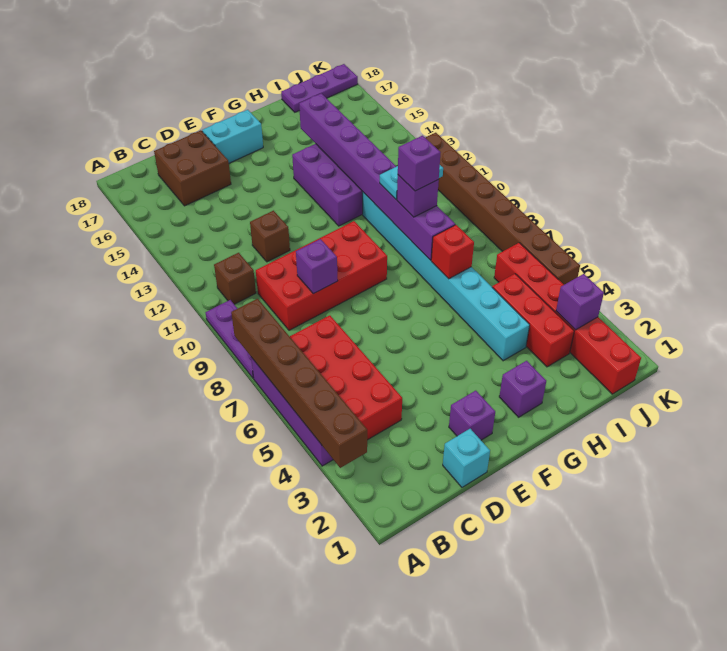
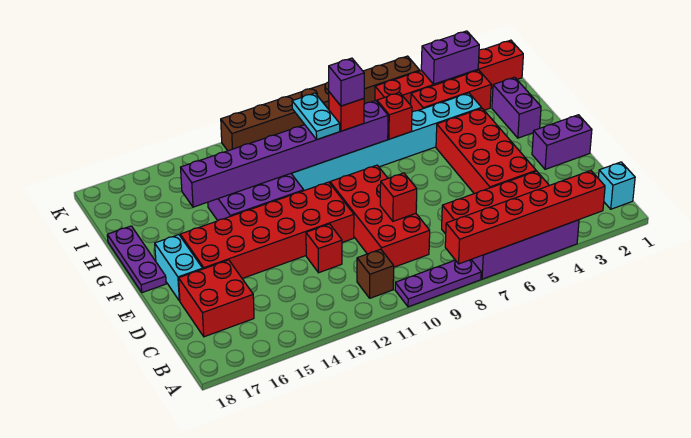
brown 1x6 brick [231,299,367,468] -> red 1x6 brick [445,171,605,264]
brown 2x2 brick [154,130,231,206] -> red 2x2 brick [179,260,254,337]
cyan 1x1 brick [443,429,490,487] -> cyan 1x1 brick moved to [598,162,635,209]
none -> red 2x4 brick [436,108,536,194]
purple 1x1 brick [296,239,338,294] -> red 1x1 brick [380,173,417,221]
brown 1x1 brick [250,211,290,262] -> red 1x1 brick [306,224,342,273]
purple 1x1 brick [449,391,495,440] -> purple 1x2 brick [532,115,592,169]
none -> red 2x6 brick [180,182,354,278]
purple 1x1 brick [499,361,546,417] -> purple 1x2 brick [492,77,541,138]
purple 1x1 brick [397,175,439,217] -> red 1x1 brick [329,92,364,131]
purple 1x3 plate [281,64,358,112] -> purple 1x3 plate moved to [107,226,166,293]
purple 1x1 brick [556,274,604,330] -> purple 1x2 brick [421,31,479,84]

